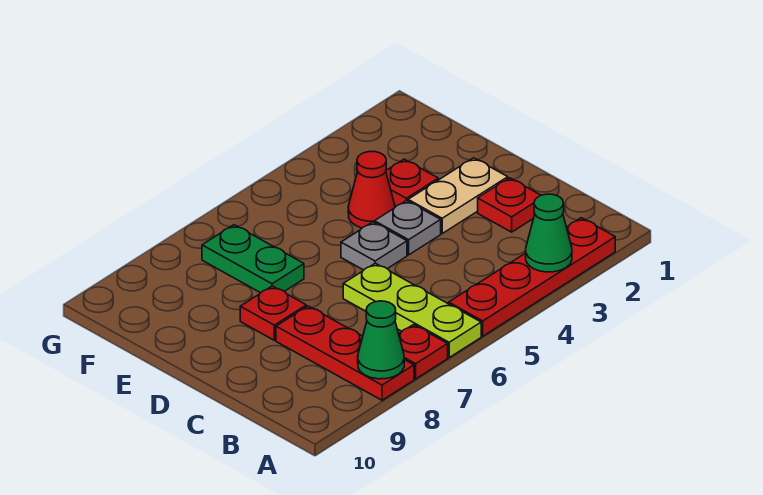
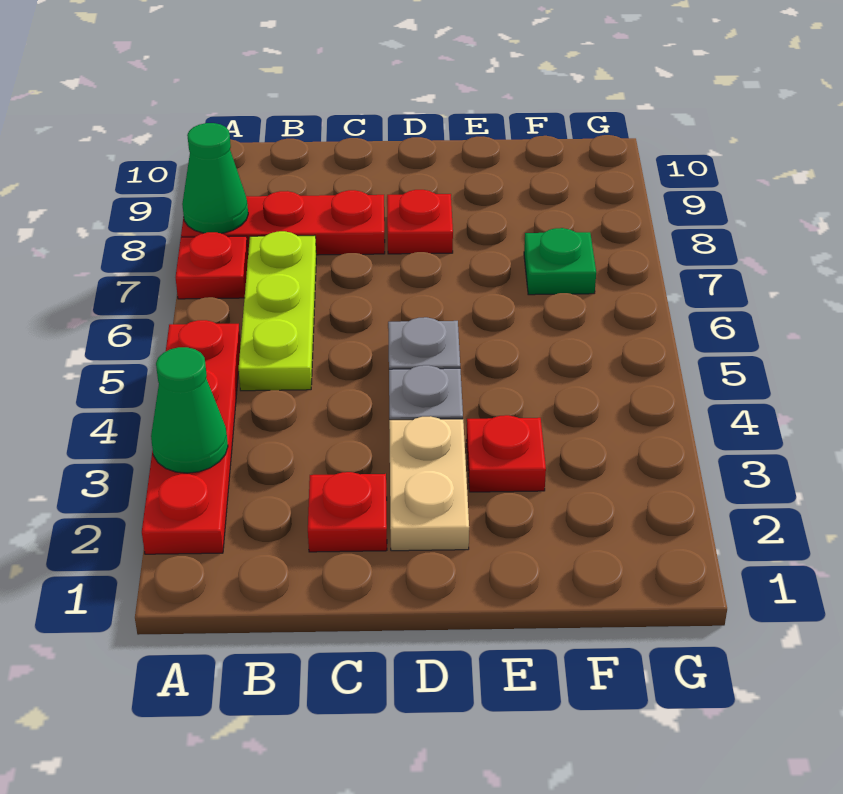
lime 1x3 plate [343,263,481,357] -> lime 1x3 plate turned to [239,231,316,391]
red 1x1 cone [348,151,395,228] -> none
green 1x2 plate [202,225,304,293] -> green 1x1 plate [524,228,596,295]

